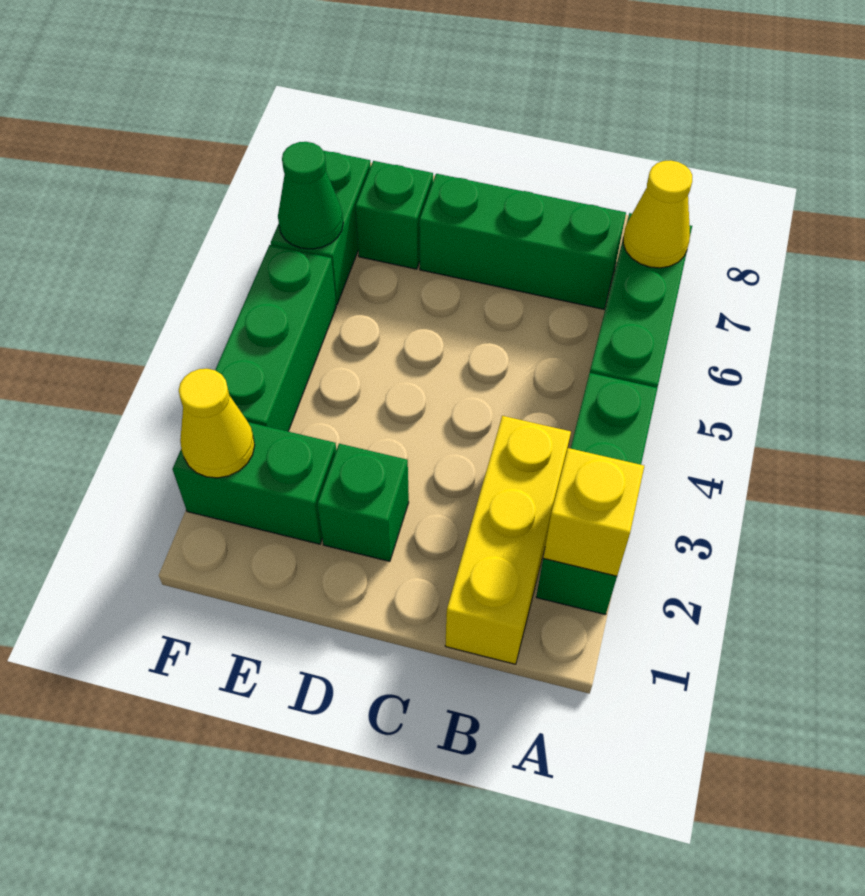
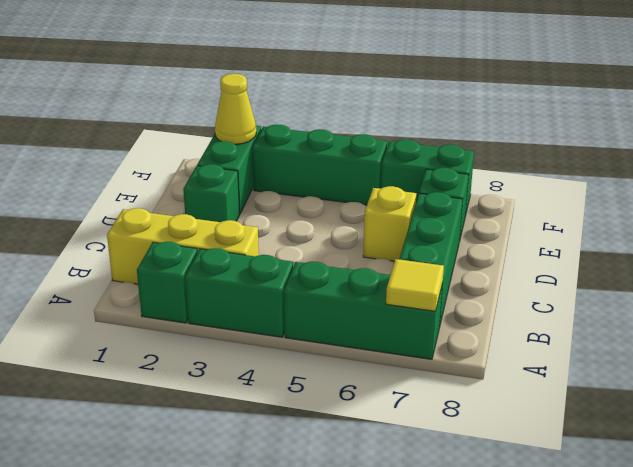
yellow 1x1 brick [543,448,644,576] -> yellow 1x1 brick moved to [363,186,416,261]
yellow 1x1 cone [623,160,692,268] -> yellow 1x1 tile [386,259,444,311]
green 1x1 cone [278,142,343,249] -> none

